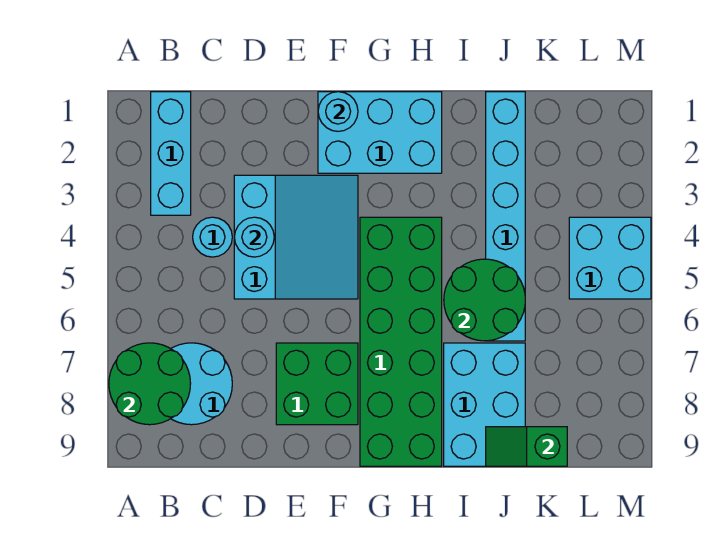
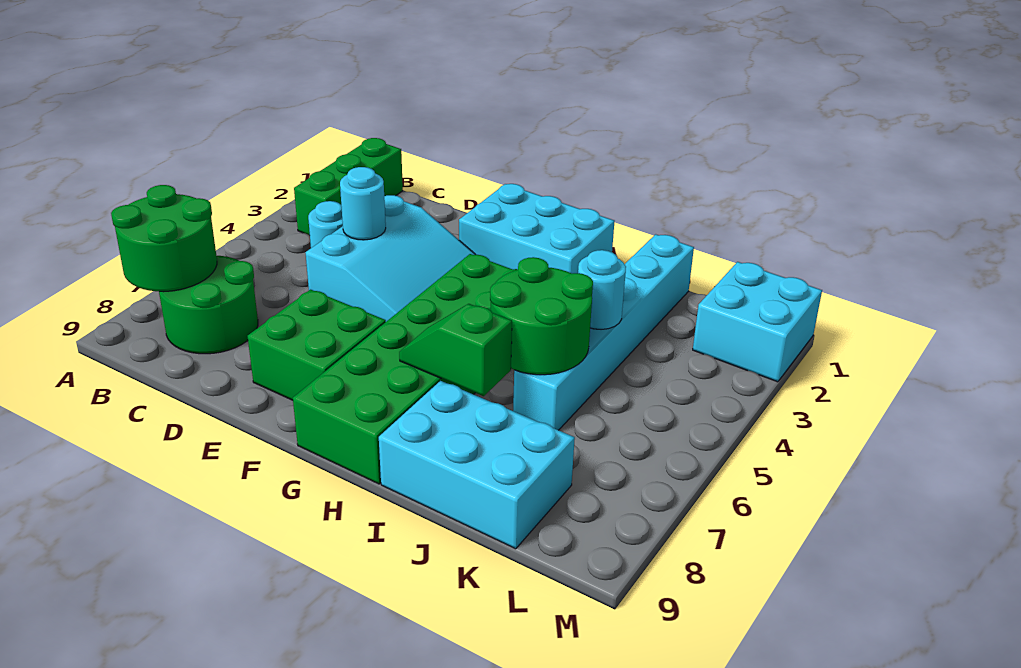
cyan 1x3 brick [151,92,191,215] -> green 1x3 brick [294,138,403,235]
cyan 2x2 round brick [171,343,232,425] -> green 2x2 round brick [159,256,258,354]
cyan 1x1 round brick [318,92,358,131] -> cyan 1x1 round brick moved to [578,250,626,329]
cyan 2x3 brick [444,343,525,466] -> cyan 2x3 brick turned to [379,381,575,549]
green 1x2 slope [486,427,567,466] -> green 1x2 slope moved to [399,304,512,396]
cyan 2x2 brick [569,217,651,299] -> cyan 2x2 brick moved to [693,262,822,382]

